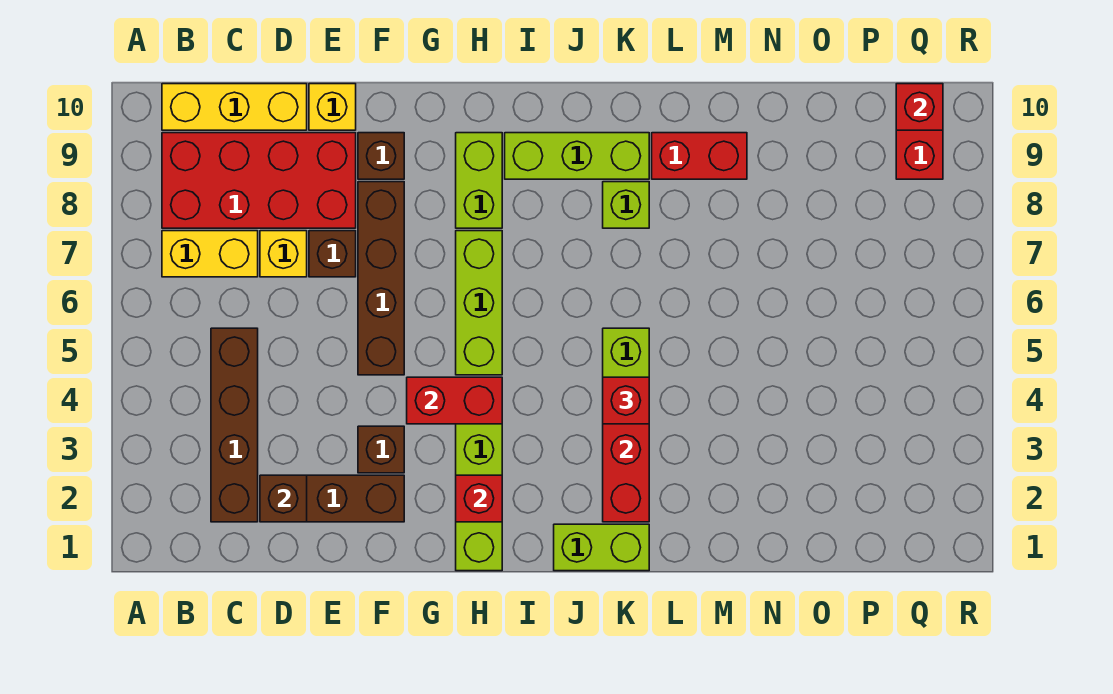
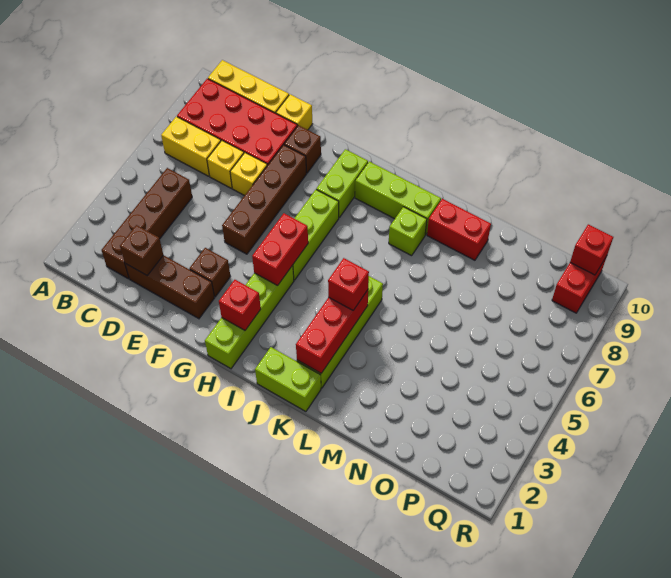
brown 1x1 brick [309,231,356,277] -> yellow 1x1 brick [230,153,267,196]
red 1x2 brick [407,377,502,424] -> red 1x2 brick turned to [252,213,308,285]

